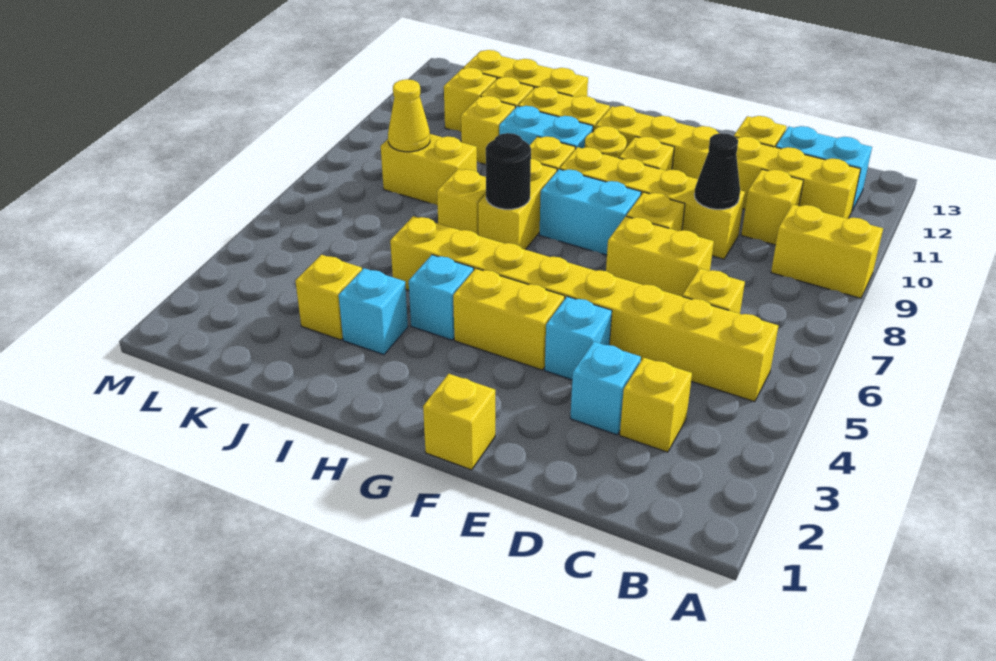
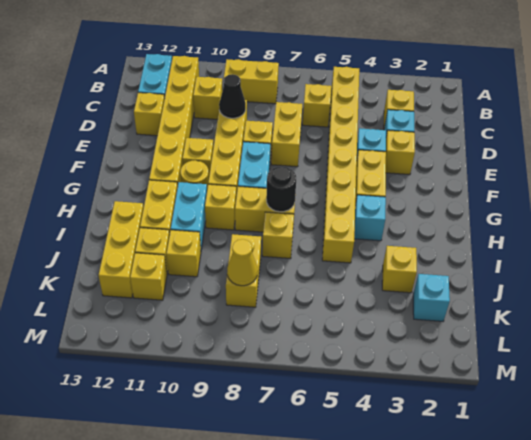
yellow 1x2 brick [771,204,883,298] -> yellow 1x2 brick turned to [224,59,279,104]
yellow 1x1 brick [423,374,495,470] -> yellow 1x1 brick moved to [386,130,415,175]
cyan 1x1 brick [339,268,408,355] -> cyan 1x1 brick moved to [413,274,450,321]

